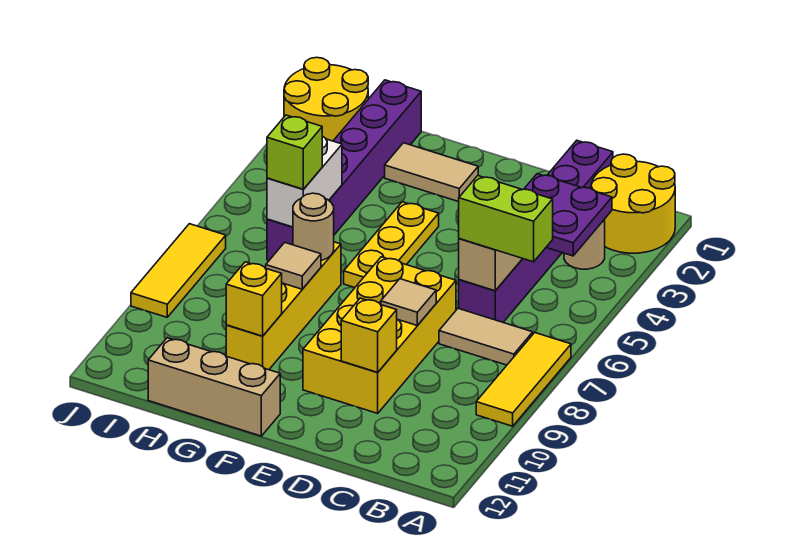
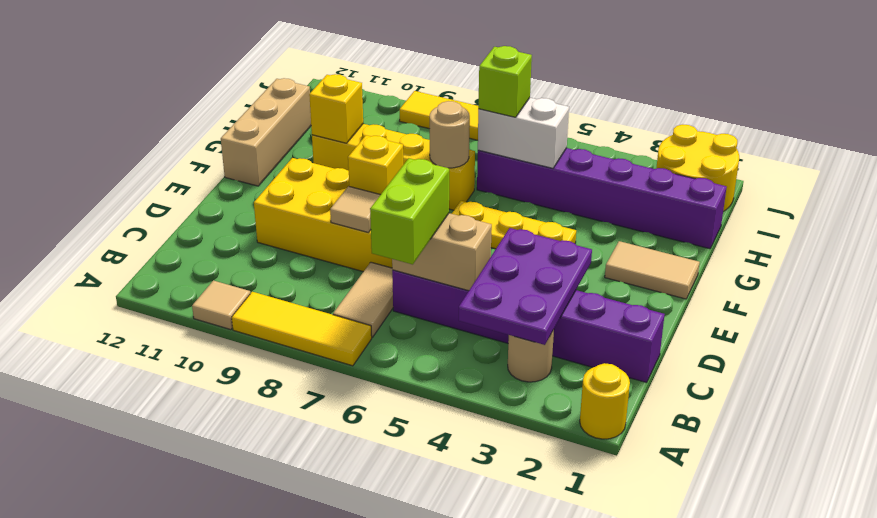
yellow 2x2 round brick [591,154,675,253] -> yellow 1x1 round brick [580,363,630,439]
purple 2x2 plate [524,174,612,256] -> purple 2x3 plate [459,228,592,345]
yellow 1x1 brick [341,298,397,372] -> yellow 1x1 brick moved to [348,135,403,195]
tan 1x2 tile [385,143,478,202] -> tan 1x2 tile turned to [605,241,700,299]
tan 1x1 tile [266,243,321,289] -> tan 1x1 tile moved to [192,280,251,330]

